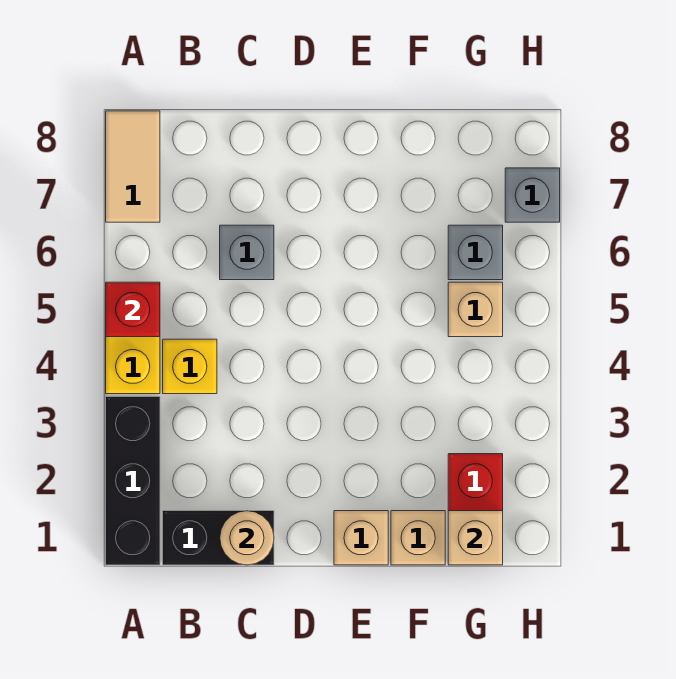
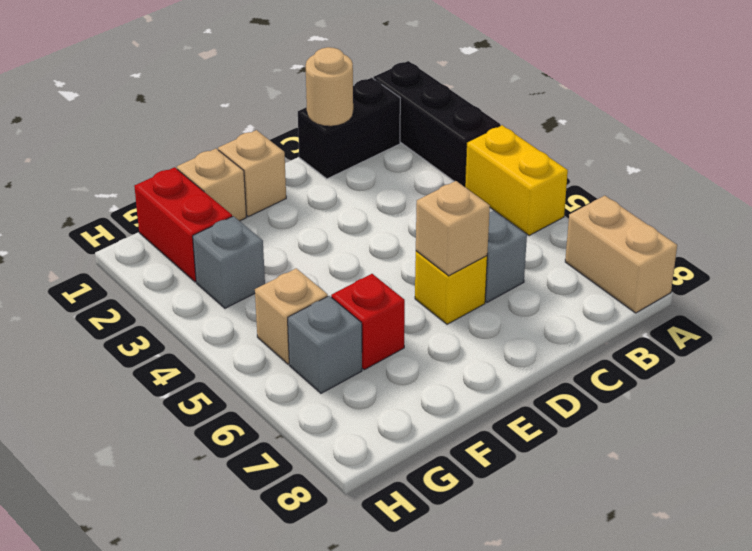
red 1x1 brick [106,282,160,337] -> red 1x1 brick moved to [331,274,405,370]
tan 1x2 tile [106,111,160,222] -> tan 1x2 brick [565,196,677,313]
yellow 1x1 brick [163,339,217,394] -> yellow 1x1 brick moved to [415,251,487,324]
tan 1x1 brick [448,511,503,565] -> tan 1x1 brick moved to [416,181,490,276]
grey 1x1 brick [505,168,560,222] -> grey 1x1 brick moved to [193,216,265,308]

